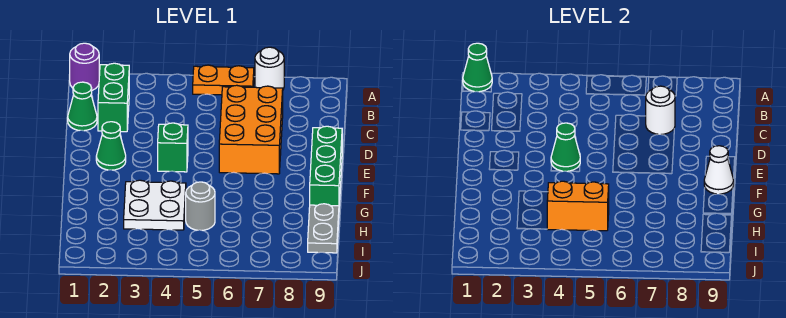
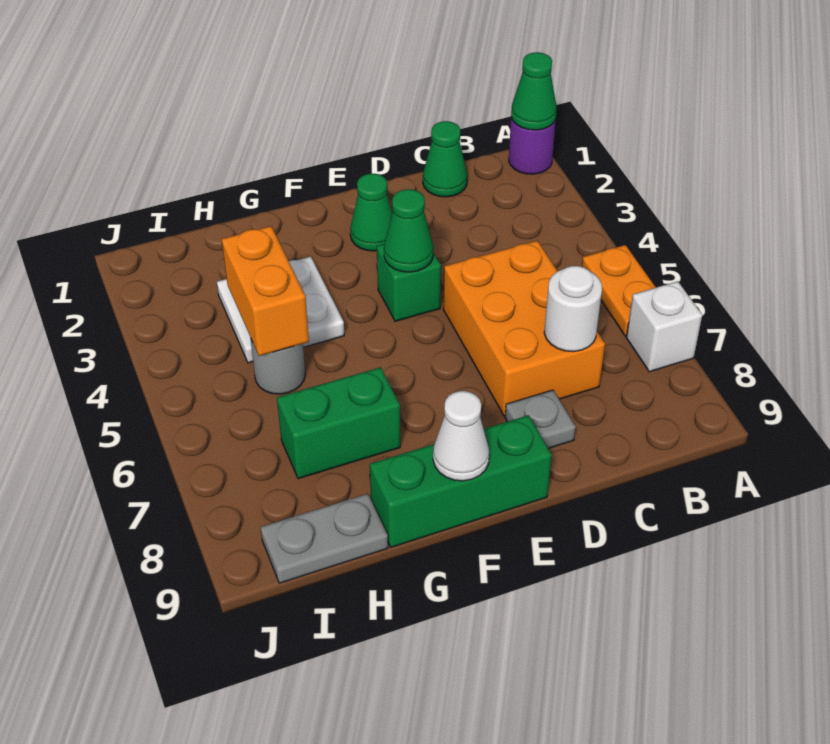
white 1x1 round brick [255,47,284,89] -> white 1x1 brick [626,281,702,372]
green 1x2 brick [98,63,129,132] -> green 1x2 brick moved to [277,367,400,479]
orange 2x3 brick [219,85,283,174] -> orange 2x3 brick turned to [443,241,605,416]
none -> grey 1x1 plate [505,390,576,448]

